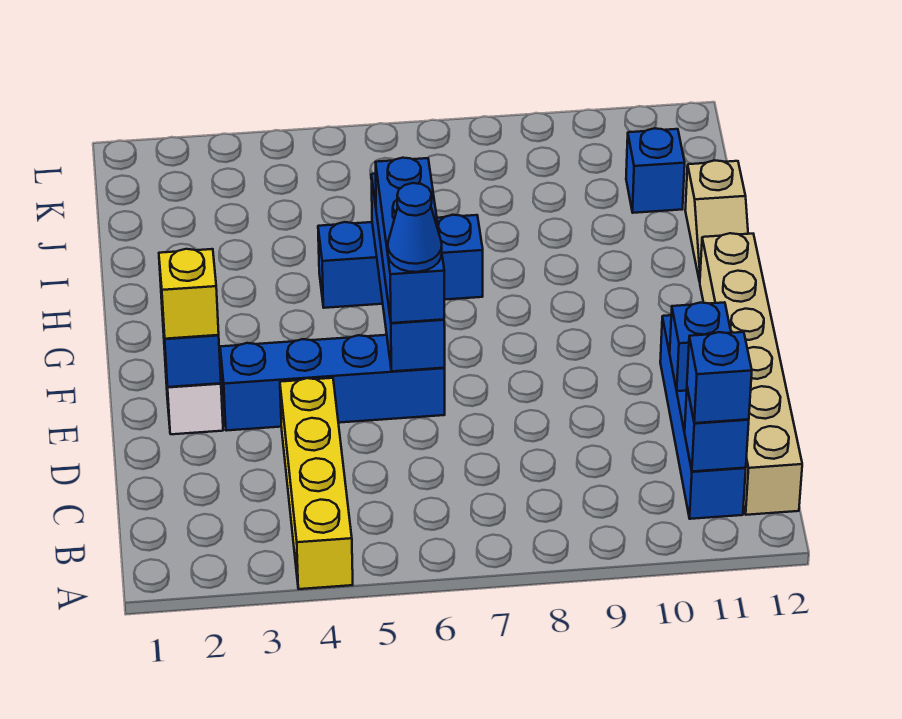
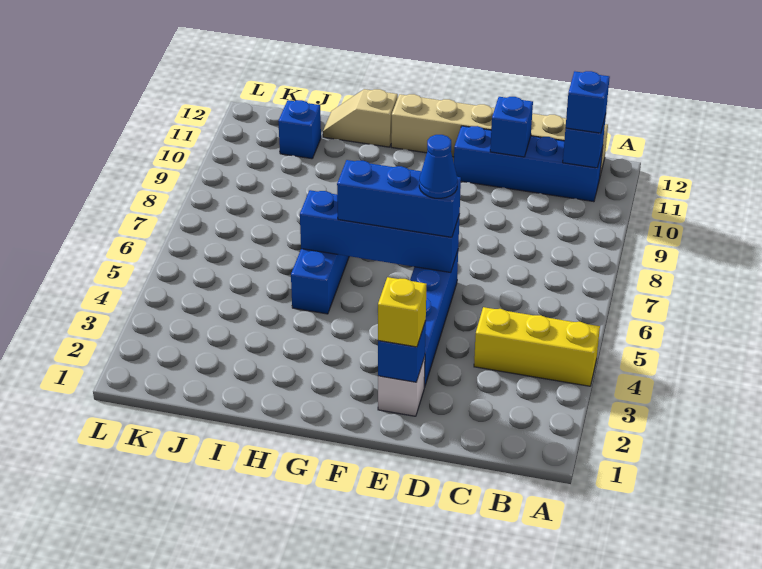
yellow 1x4 brick [280,378,353,589] -> yellow 1x3 brick [474,307,600,386]
tan 1x2 slope [685,160,748,282] -> tan 1x2 slope turned to [323,89,398,147]

